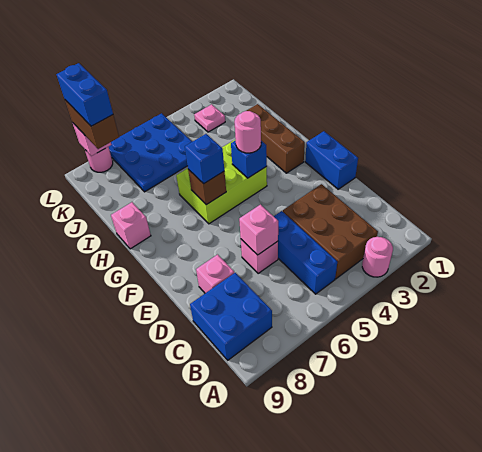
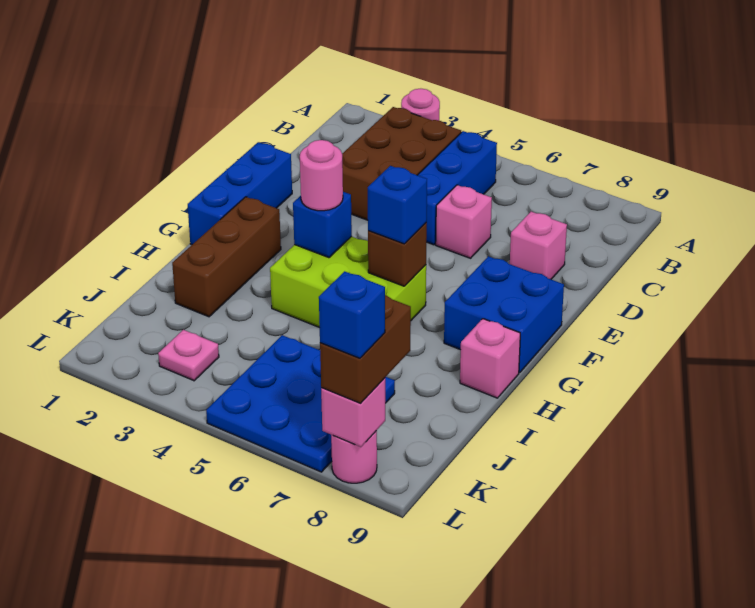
blue 2x2 brick [190,273,272,360] -> blue 2x2 brick moved to [444,256,564,373]
pink 1x1 brick [239,205,278,255] -> none
blue 1x2 brick [305,131,358,189] -> blue 1x3 brick [188,142,292,245]
blue 1x2 brick [56,63,113,126] -> blue 1x1 brick [319,271,385,358]

